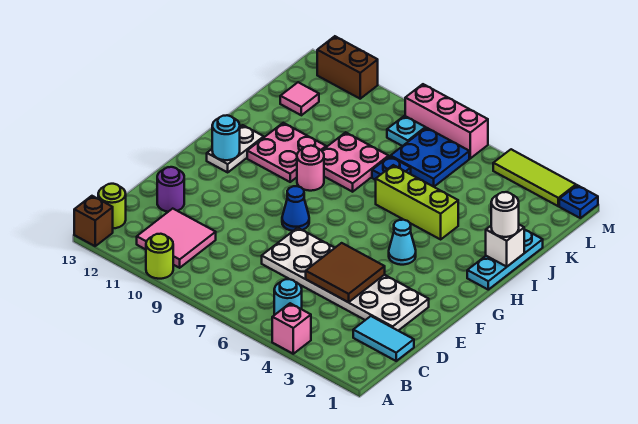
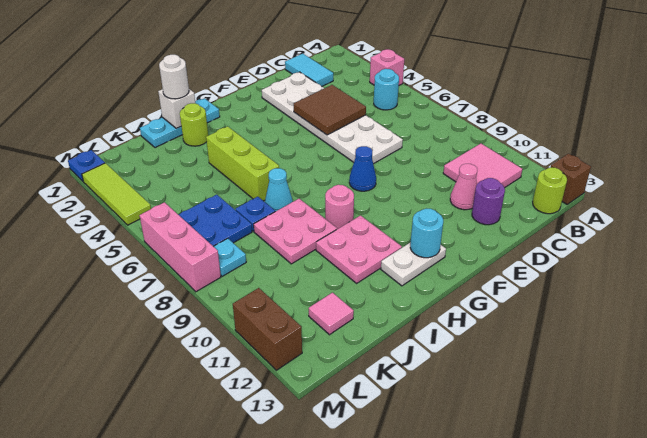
lime 1x1 round brick [146,234,173,279] -> lime 1x1 round brick moved to [180,103,208,146]
none -> pink 1x1 cone [450,164,477,210]
cyan 1x1 cone [389,220,416,265] -> cyan 1x1 cone moved to [265,168,293,211]

